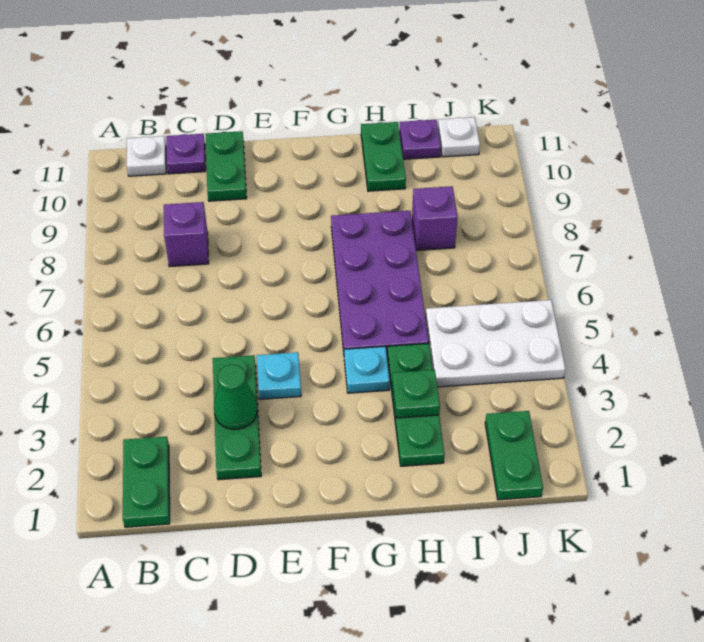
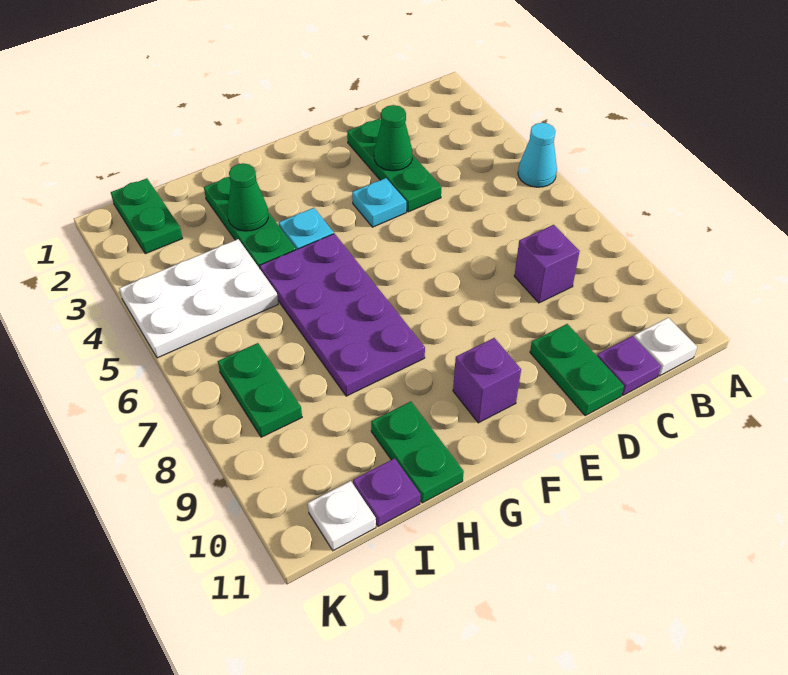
none -> cyan 1x1 cone [518,123,557,187]
green 1x2 plate [123,437,170,527] -> green 1x2 plate moved to [218,343,302,437]
green 1x1 plate [392,370,440,418] -> green 1x1 cone [227,163,268,231]
purple 1x1 brick [412,186,458,250] -> purple 1x1 brick moved to [453,338,521,423]

